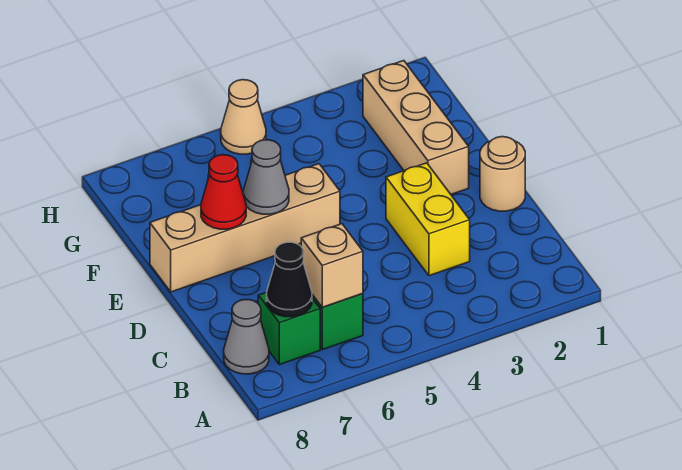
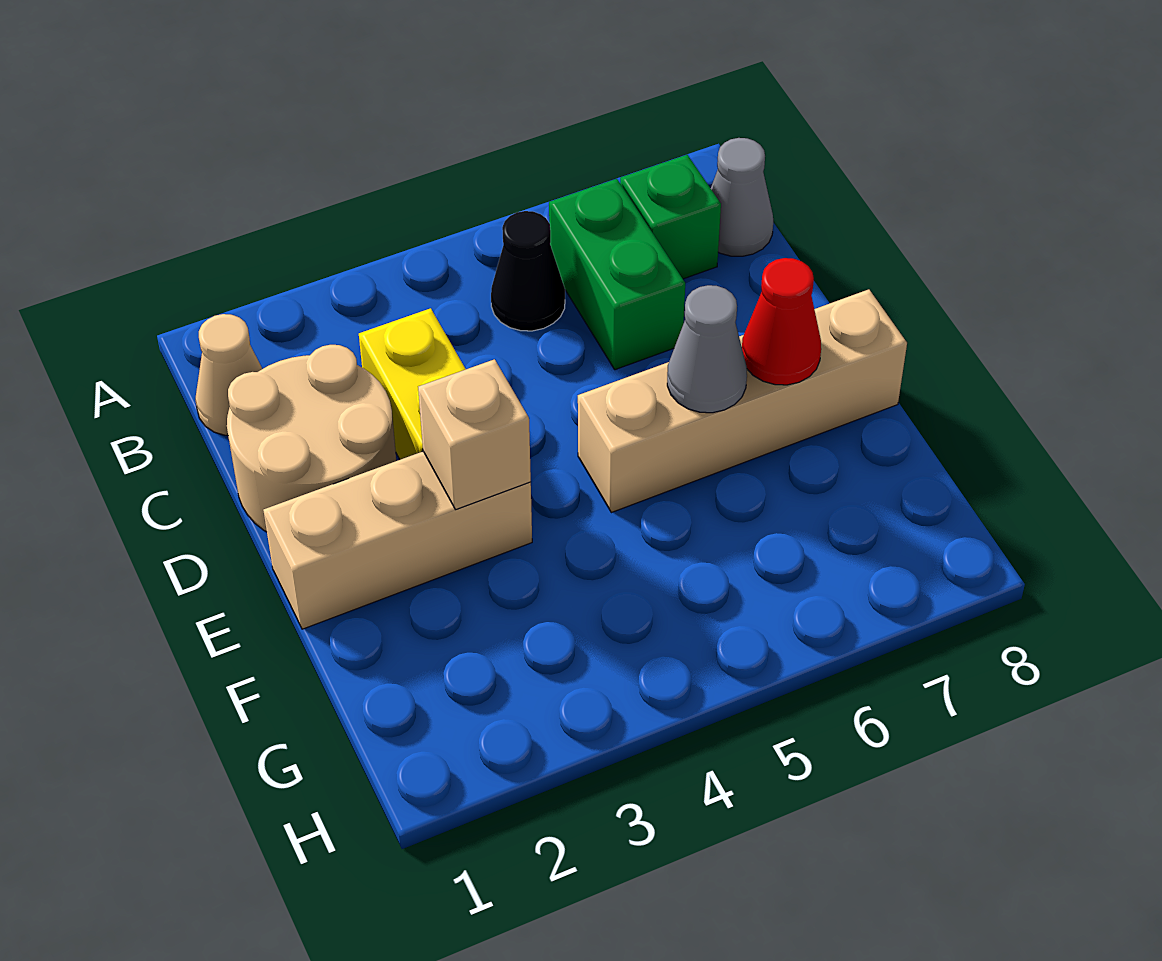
tan 1x1 brick [301,224,363,307] -> tan 1x1 brick moved to [418,359,531,510]
black 1x1 cone [267,242,312,317] -> black 1x1 cone moved to [491,211,565,331]
tan 1x1 round brick [480,137,525,211] -> tan 2x2 round brick [227,345,396,532]
tan 1x3 brick [363,61,469,194] -> tan 1x3 brick turned to [263,451,532,629]
tan 1x1 cone [221,80,266,154] -> tan 1x1 cone moved to [195,314,262,435]

